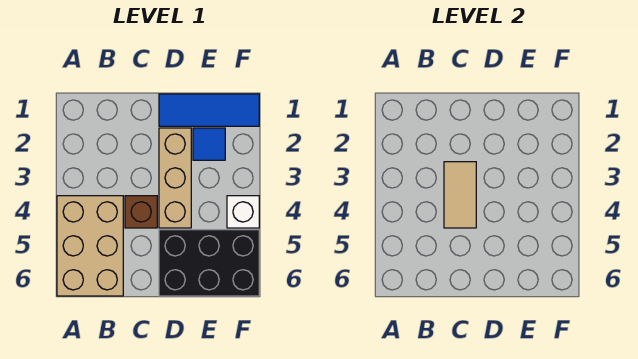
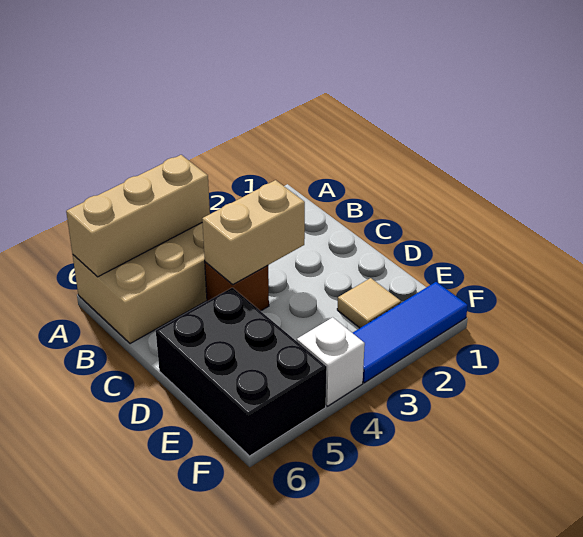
tan 1x2 tile [444,162,476,228] -> tan 1x2 brick [202,180,305,285]
blue 1x3 tile [159,94,259,126] -> blue 1x3 tile turned to [353,282,468,383]
tan 1x3 brick [159,128,191,228] -> tan 1x3 brick moved to [66,155,210,277]
blue 1x1 tile [193,128,225,160] -> tan 1x1 tile [337,278,401,328]

